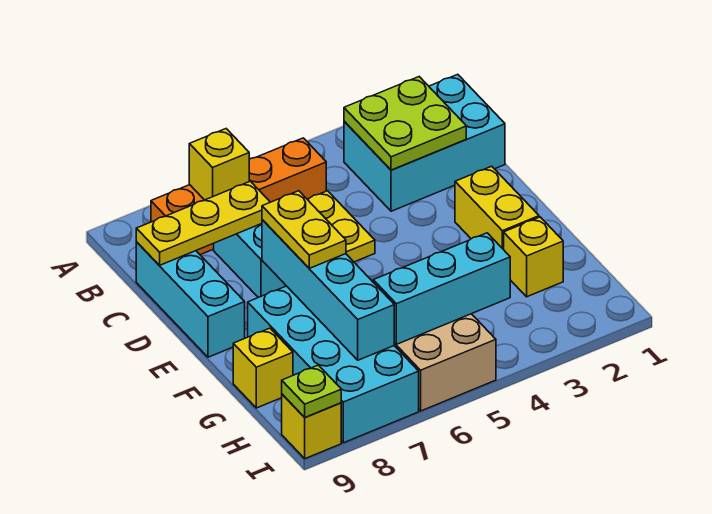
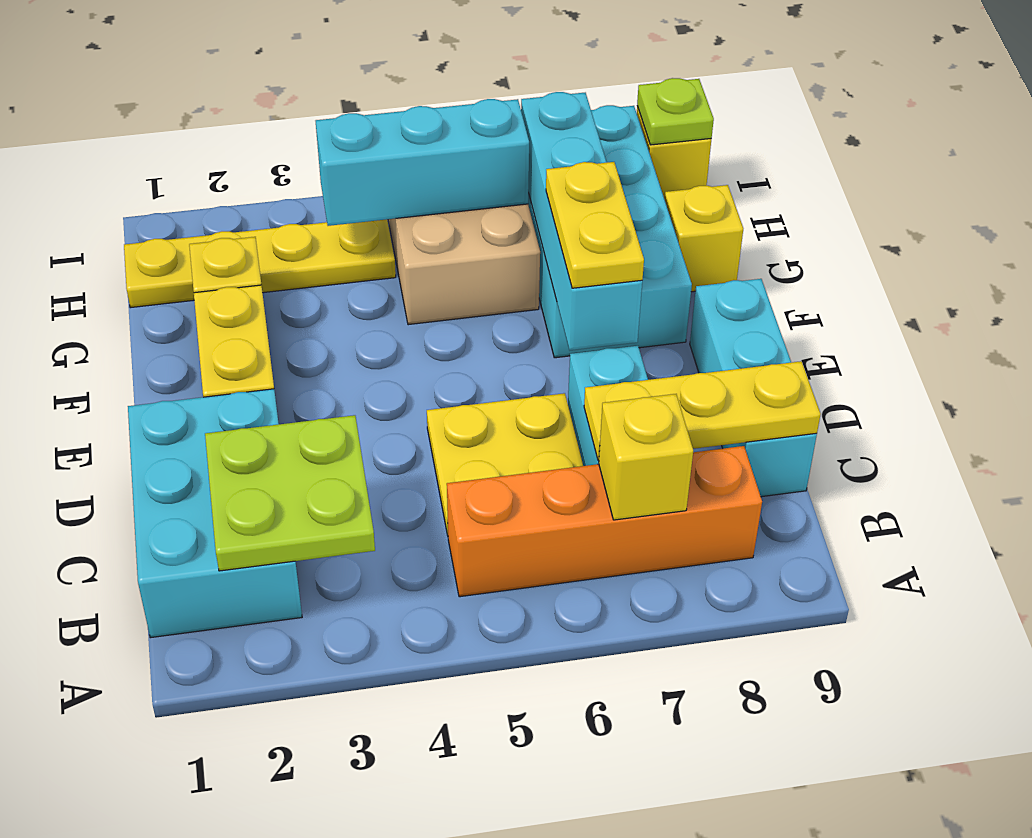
cyan 2x3 brick [344,74,505,211] -> cyan 2x3 brick turned to [128,389,302,638]
none -> yellow 1x4 plate [124,219,396,308]

